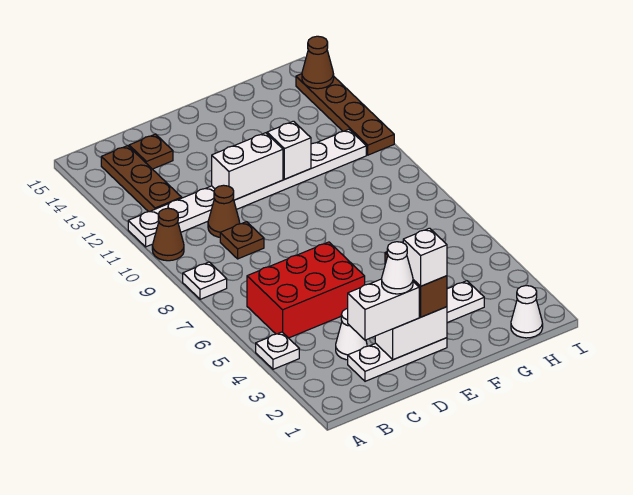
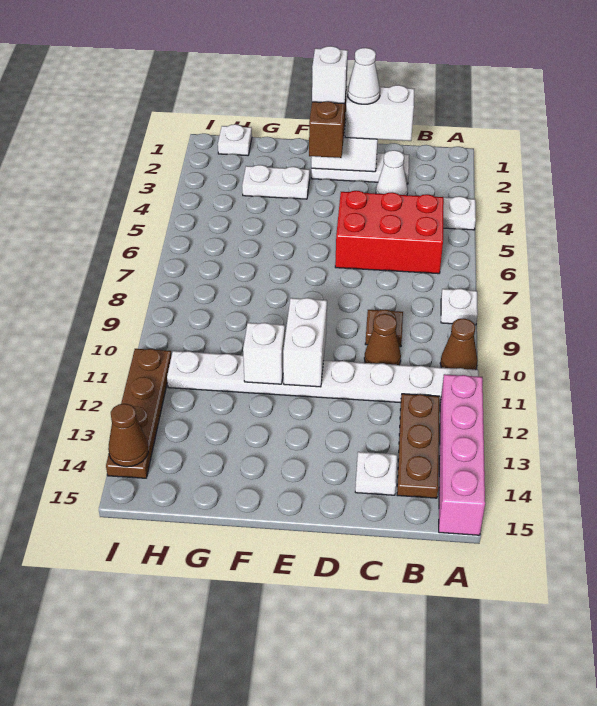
none -> pink 1x4 brick [439,374,485,535]
brown 1x1 plate [129,134,173,169] -> white 1x1 plate [355,452,397,495]
white 1x2 brick [212,133,283,200] -> white 1x2 brick turned to [283,298,327,387]
white 1x1 cone [511,286,543,338] -> white 1x1 plate [218,124,252,156]

